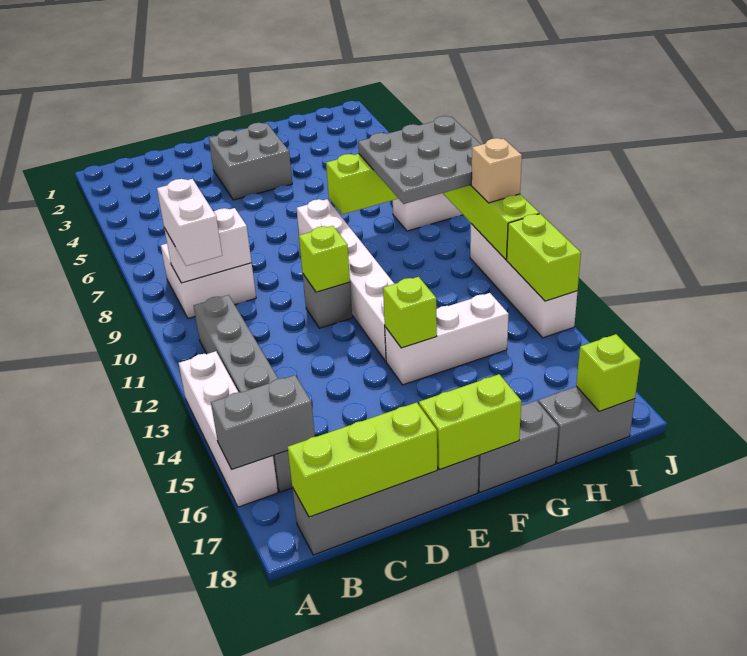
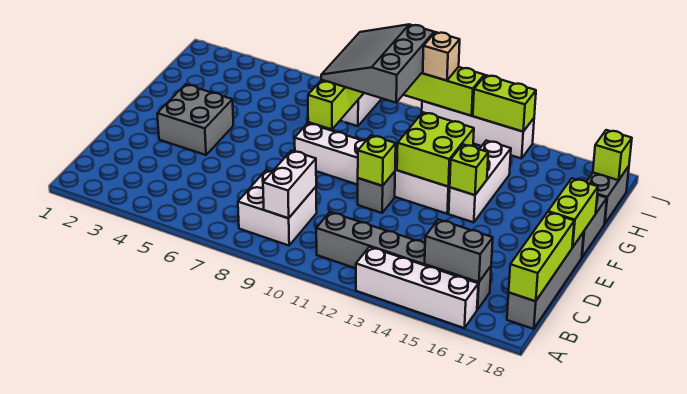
grey 1x2 brick [211,375,315,469] -> grey 1x2 brick turned to [425,220,493,282]
white 1x2 brick [157,179,222,266] -> none
none -> lime 2x2 brick [397,112,474,186]
grey 3x3 plate [358,116,481,204] -> grey 3x3 slope [321,24,434,103]

